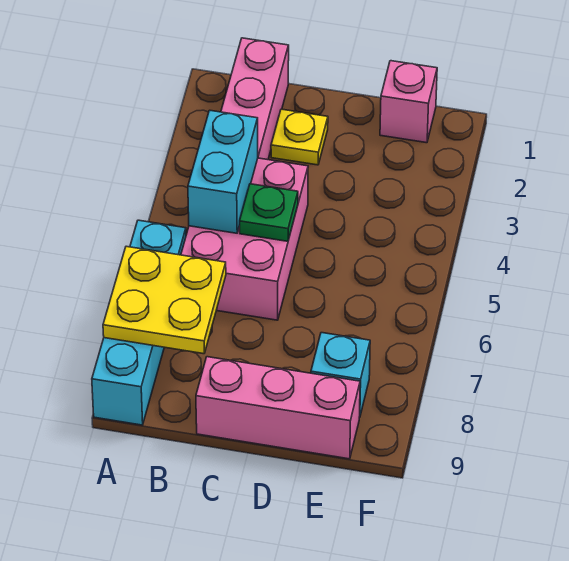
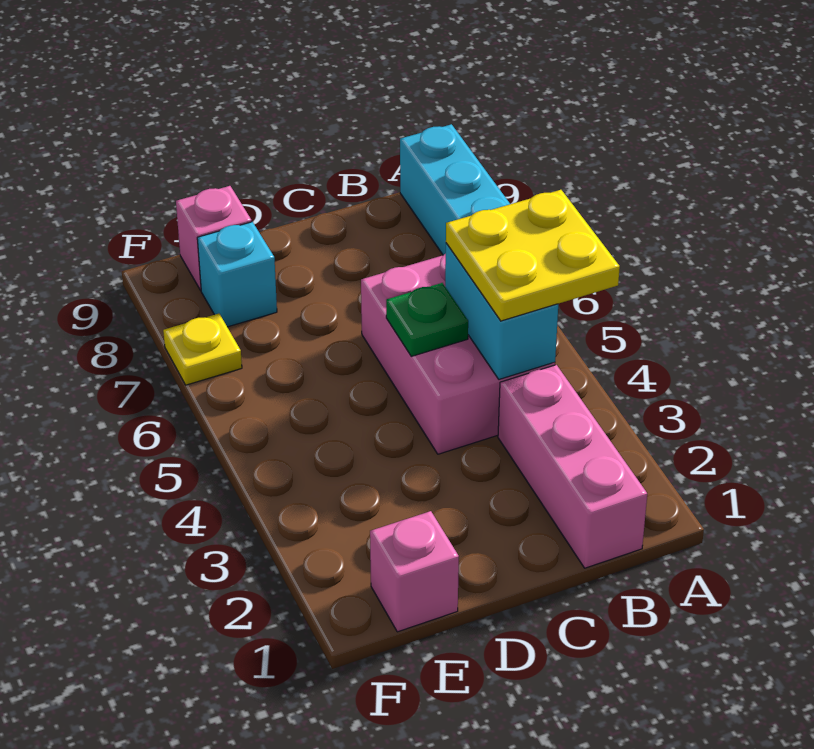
yellow 2x2 plate [103,246,226,354] -> yellow 2x2 plate moved to [446,190,620,321]
yellow 1x1 plate [271,109,328,165] -> yellow 1x1 plate moved to [163,314,242,385]
pink 1x3 brick [196,357,360,459] -> pink 1x1 brick [176,186,252,290]

